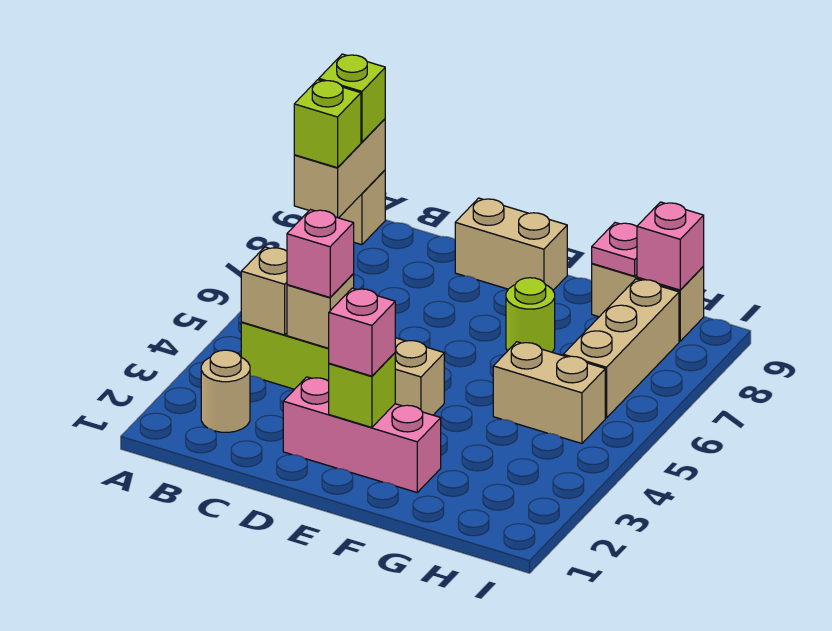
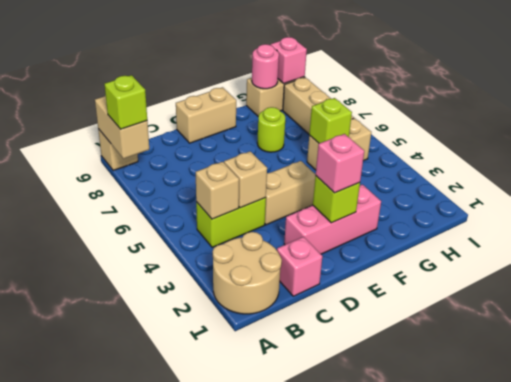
lime 1x1 brick [319,54,385,142] -> lime 1x1 brick moved to [309,98,352,143]
tan 1x1 round brick [201,350,250,432] -> tan 2x2 round brick [213,232,282,314]
pink 1x1 brick [287,210,354,297] -> pink 1x1 brick moved to [277,237,322,296]
pink 1x1 plate [592,223,637,276] -> pink 1x1 round brick [252,44,279,89]

